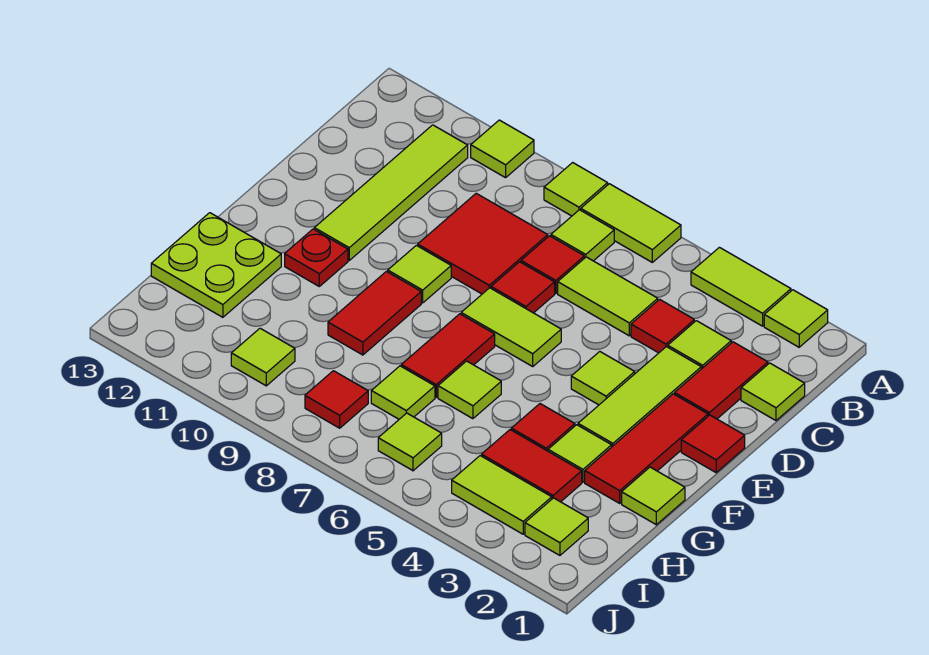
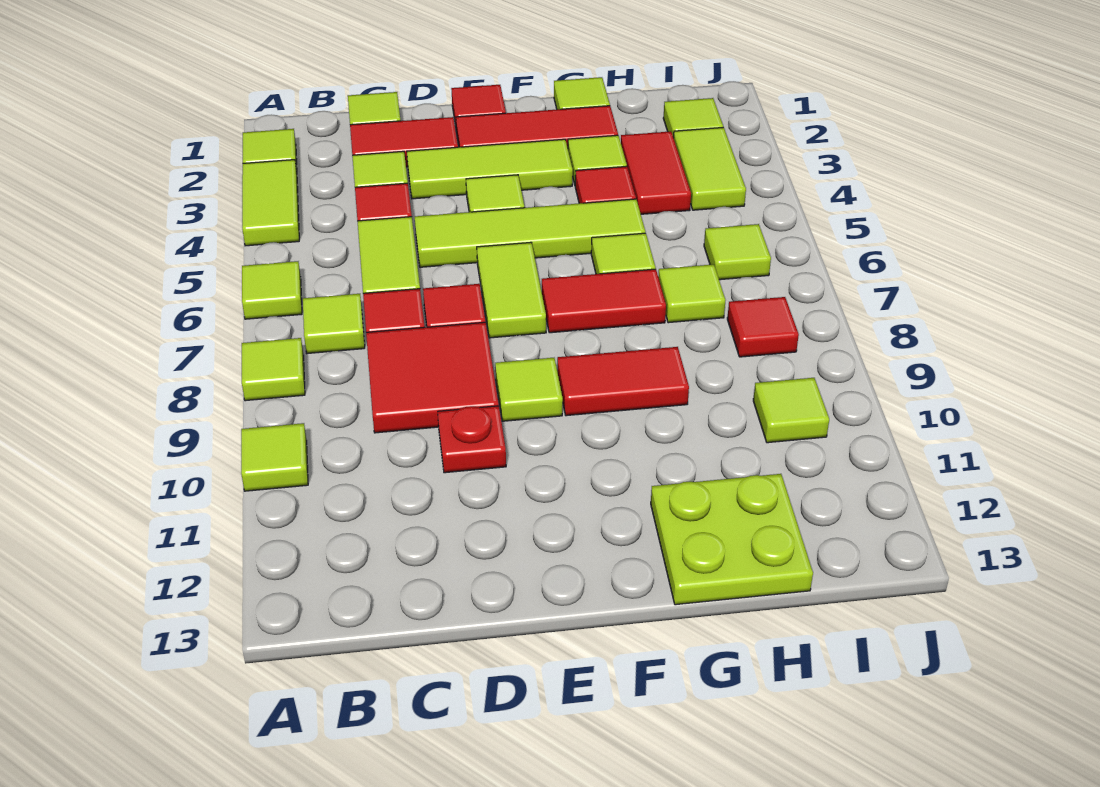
lime 1x2 tile [581,184,681,262] -> lime 1x1 tile [242,261,302,319]
lime 1x4 tile [314,125,468,260] -> lime 1x4 tile moved to [415,199,645,267]
red 1x1 plate [285,229,348,286] -> red 1x1 plate moved to [438,406,506,473]

